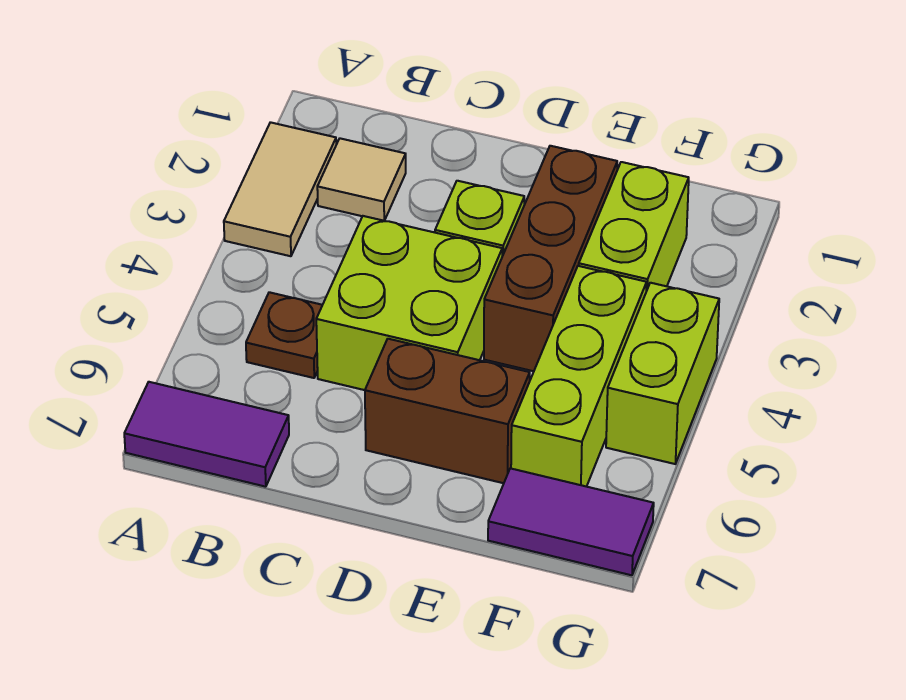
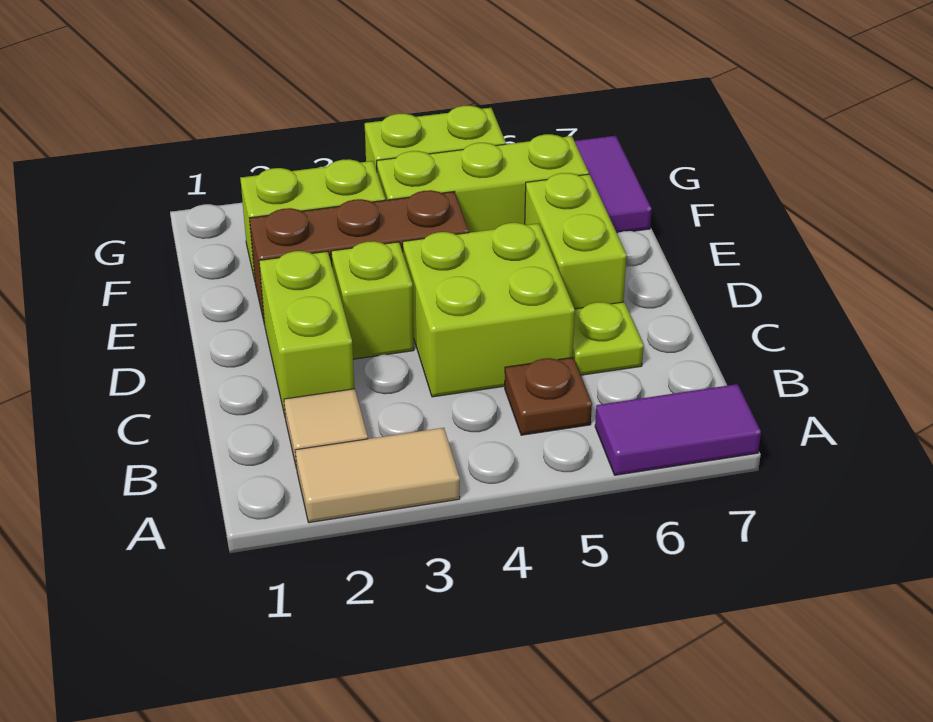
purple 1x2 tile [124,382,289,487] -> purple 1x2 tile turned to [595,384,761,475]
none -> lime 1x2 brick [259,251,354,415]
none -> lime 1x1 plate [573,302,644,375]
brown 1x2 brick [365,339,530,483] -> lime 1x2 brick [525,173,627,309]

